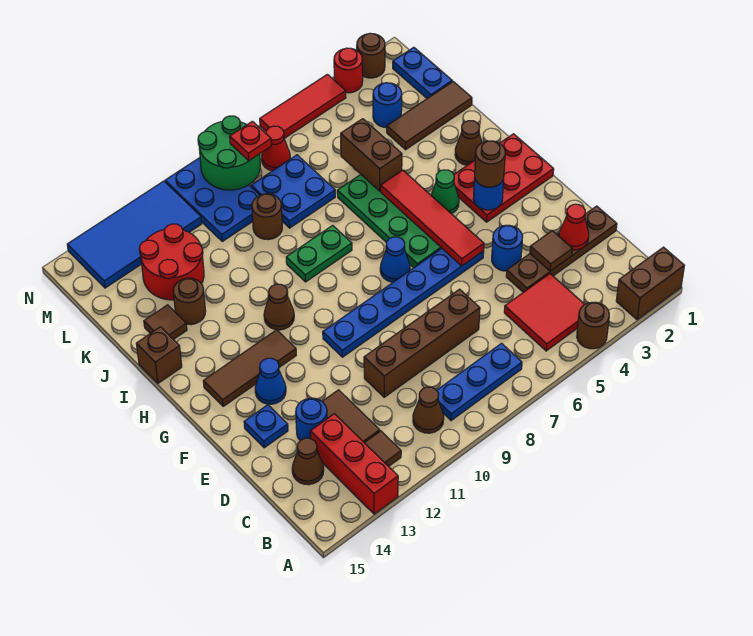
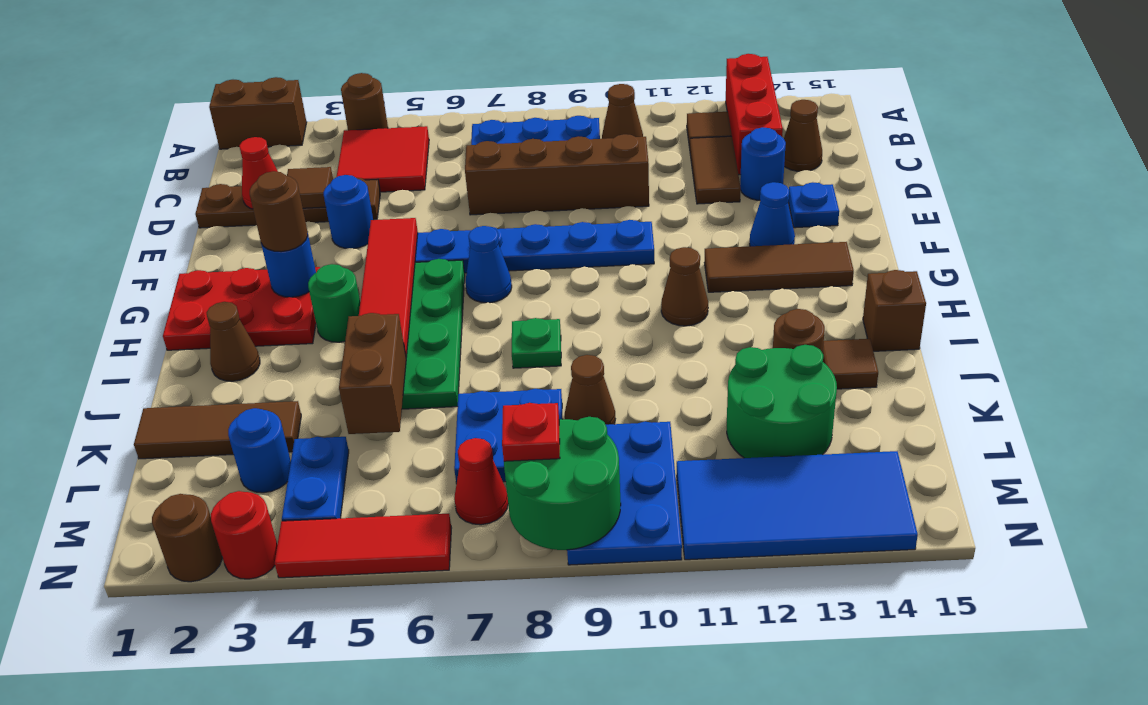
green 1x1 cone [431,170,459,214] -> green 1x1 round brick [308,264,360,342]
green 1x2 plate [286,225,352,282] -> green 1x1 plate [512,318,561,368]
brown 1x1 round brick [252,194,282,240] -> brown 1x1 cone [565,355,615,425]
red 2x2 round brick [139,224,204,300] -> green 2x2 round brick [727,345,837,458]
blue 1x2 plate [393,47,452,98] -> blue 1x2 plate moved to [282,437,349,521]

